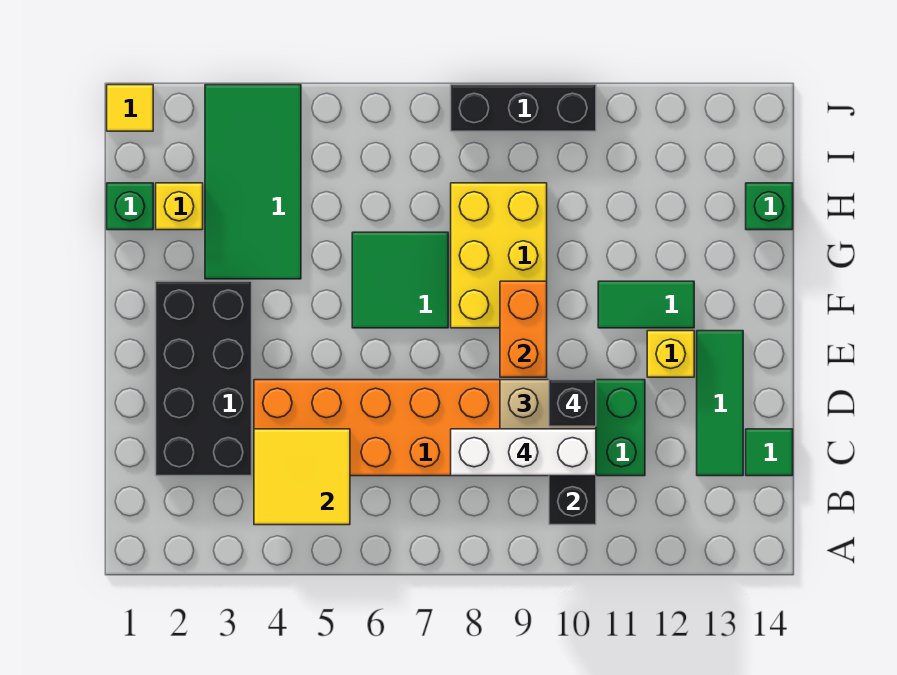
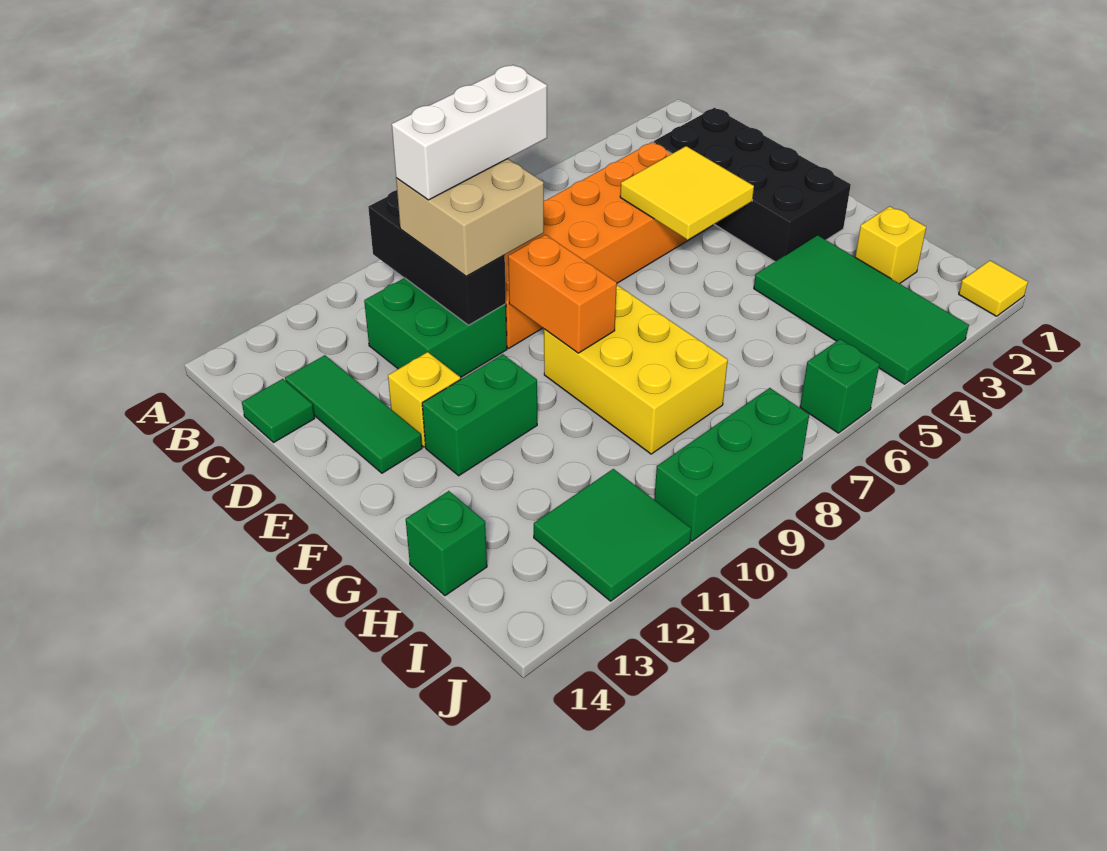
yellow 2x2 tile [254,429,350,525] -> yellow 2x2 tile moved to [620,146,754,240]
black 1x1 brick [549,380,596,426] -> none
green 2x2 tile [352,232,448,328] -> green 2x2 tile moved to [534,469,691,601]
green 1x2 tile [598,281,694,328] -> green 1x2 brick [422,354,537,476]
green 1x1 brick [107,183,153,230] -> green 1x1 brick moved to [800,339,880,433]
black 1x3 brick [451,85,596,131] -> green 1x3 brick [654,388,809,541]

